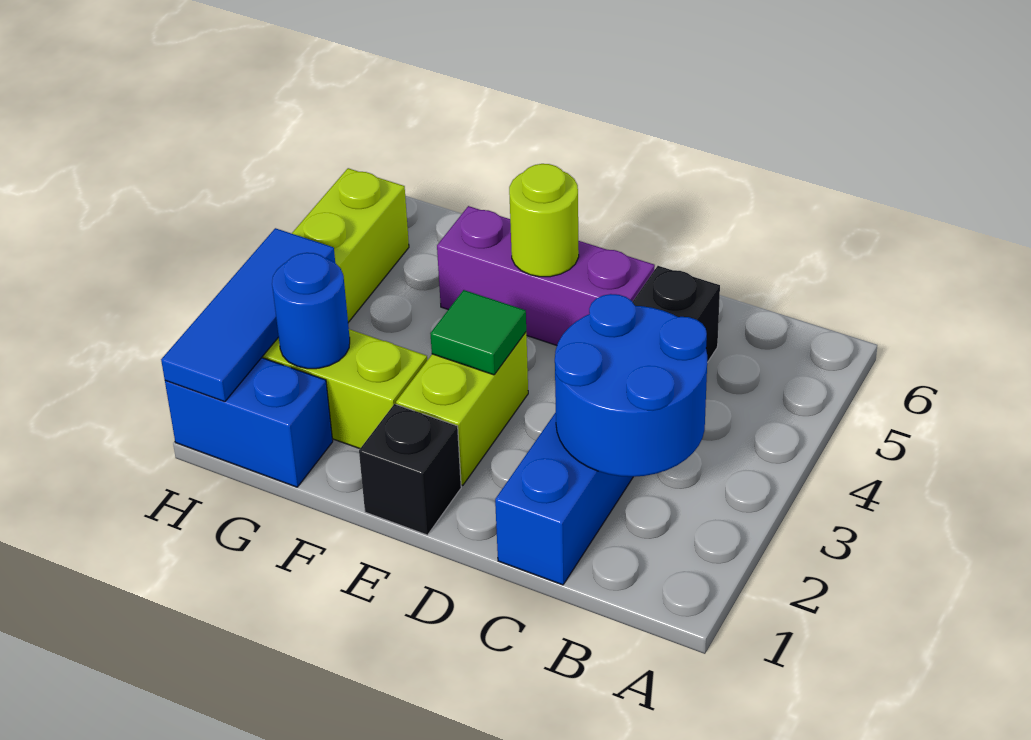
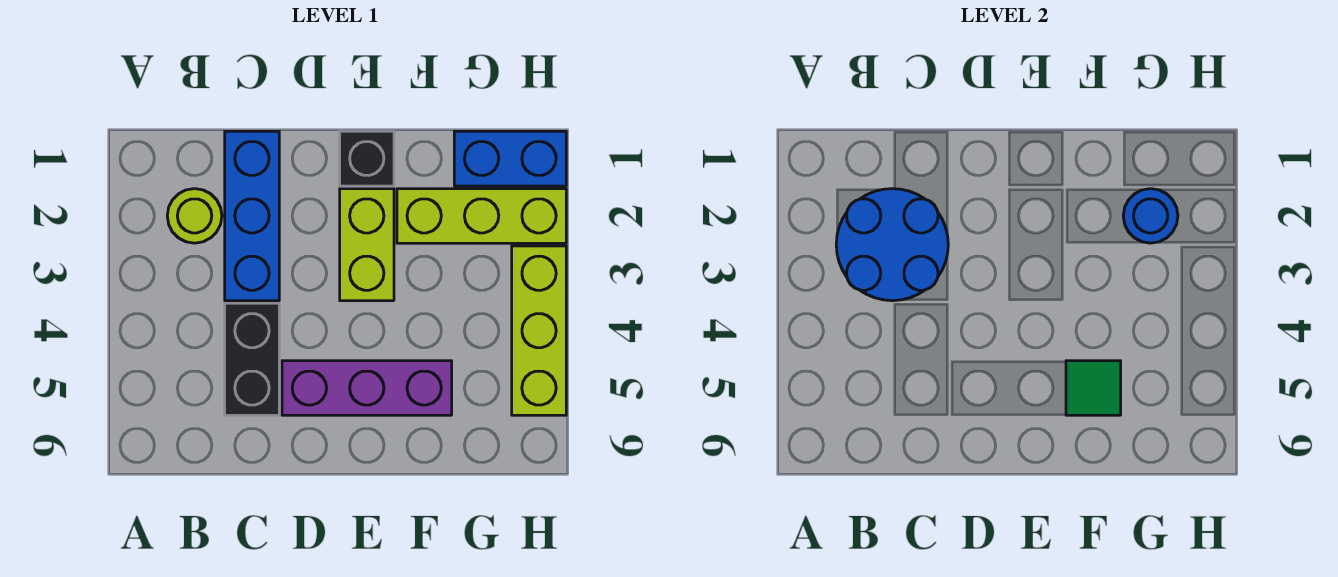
green 1x1 tile [430,290,526,375] -> green 1x1 tile moved to [1066,361,1121,415]
lime 1x1 round brick [509,164,579,277] -> lime 1x1 round brick moved to [167,189,222,243]
blue 1x3 tile [161,228,335,402] -> none

